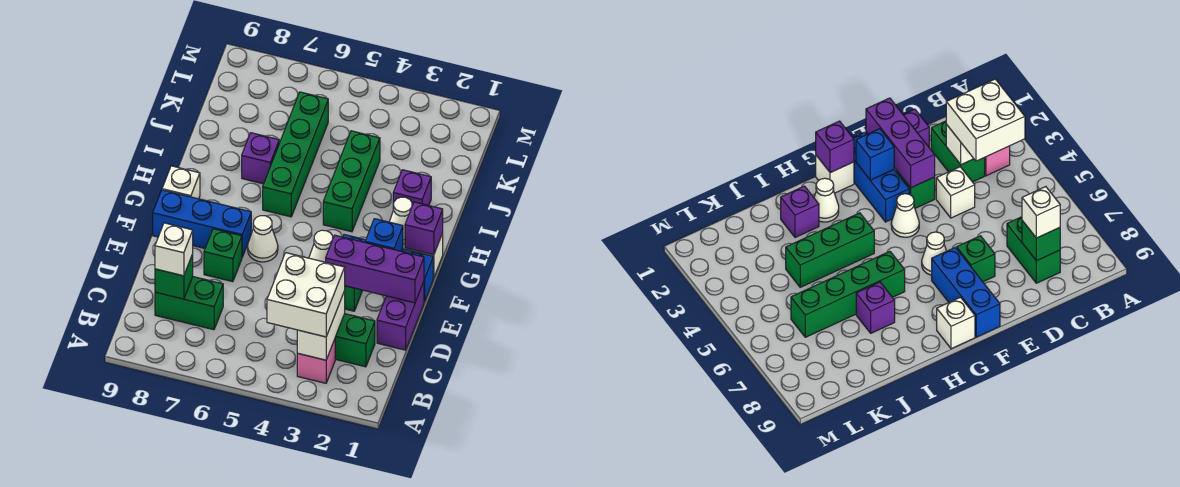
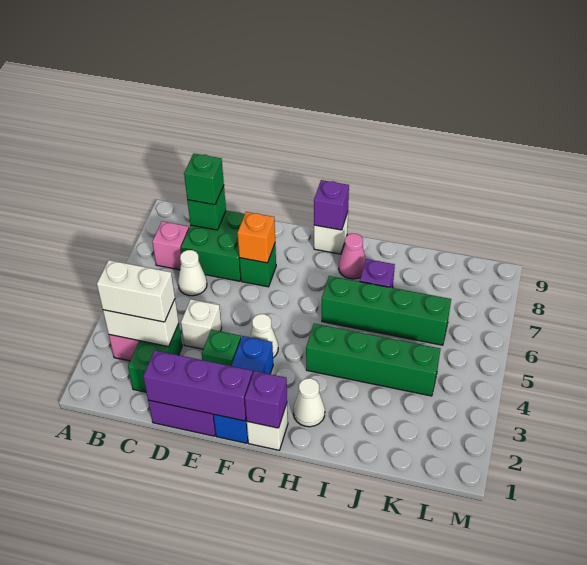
white 2x2 brick [267,253,345,337] -> white 1x2 brick [97,260,175,322]
none -> pink 1x1 brick [152,221,189,270]
green 1x2 brick [155,277,223,330] -> green 2x2 brick [181,211,245,281]
white 1x1 brick [155,223,193,276] -> green 1x1 brick [184,154,224,205]
purple 1x3 brick [326,235,424,303] -> purple 1x3 brick turned to [143,350,253,421]
none -> orange 1x1 brick [238,212,275,263]
blue 1x1 brick [365,219,403,252] -> none
white 1x1 cone [248,216,278,262] -> white 1x1 cone moved to [178,250,207,296]
blue 1x3 brick [153,190,251,257] -> none
green 1x3 brick [323,131,380,232] -> green 1x4 brick [306,324,440,396]
none -> pink 1x1 cone [339,234,366,279]
purple 1x1 brick [393,170,431,210] -> purple 1x1 brick moved to [314,180,349,230]

